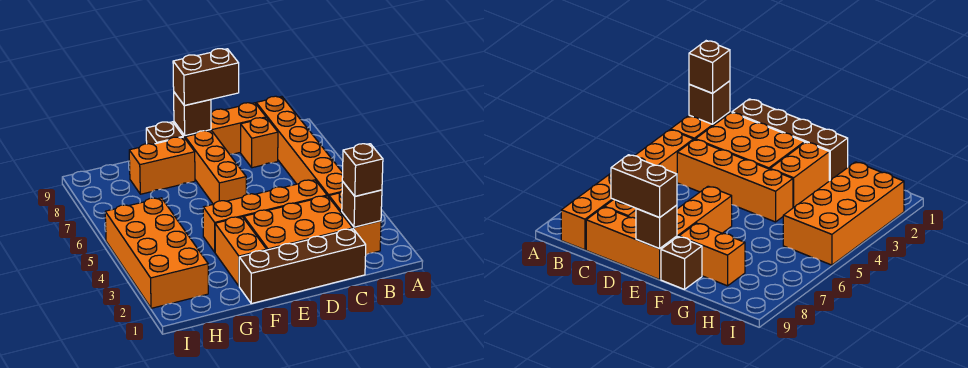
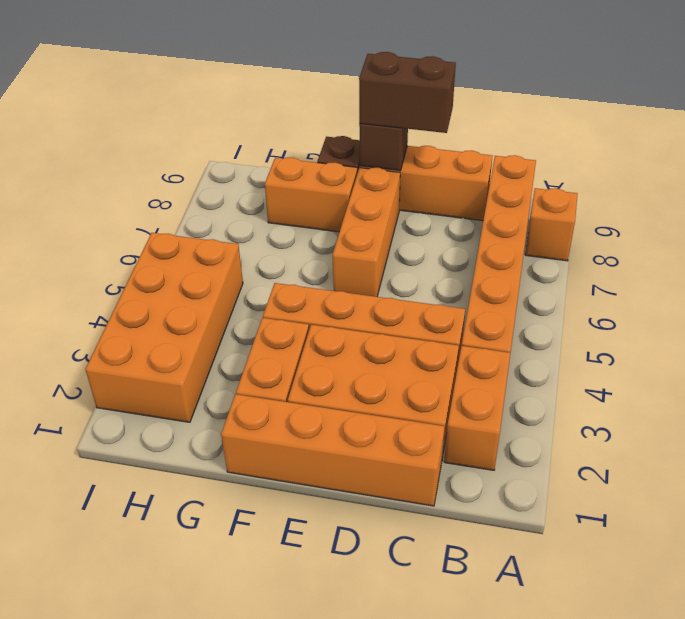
brown 1x1 brick [342,181,382,227] -> none
brown 1x1 brick [342,144,383,196] -> none
brown 1x4 brick [239,229,366,304] -> orange 1x4 brick [221,394,445,506]
orange 1x1 brick [241,118,278,168] -> orange 1x1 brick moved to [525,188,577,261]

